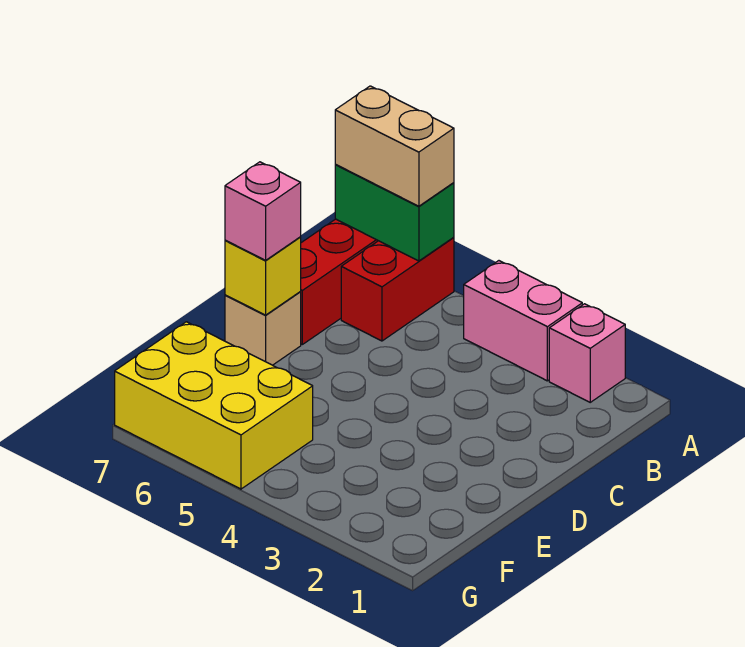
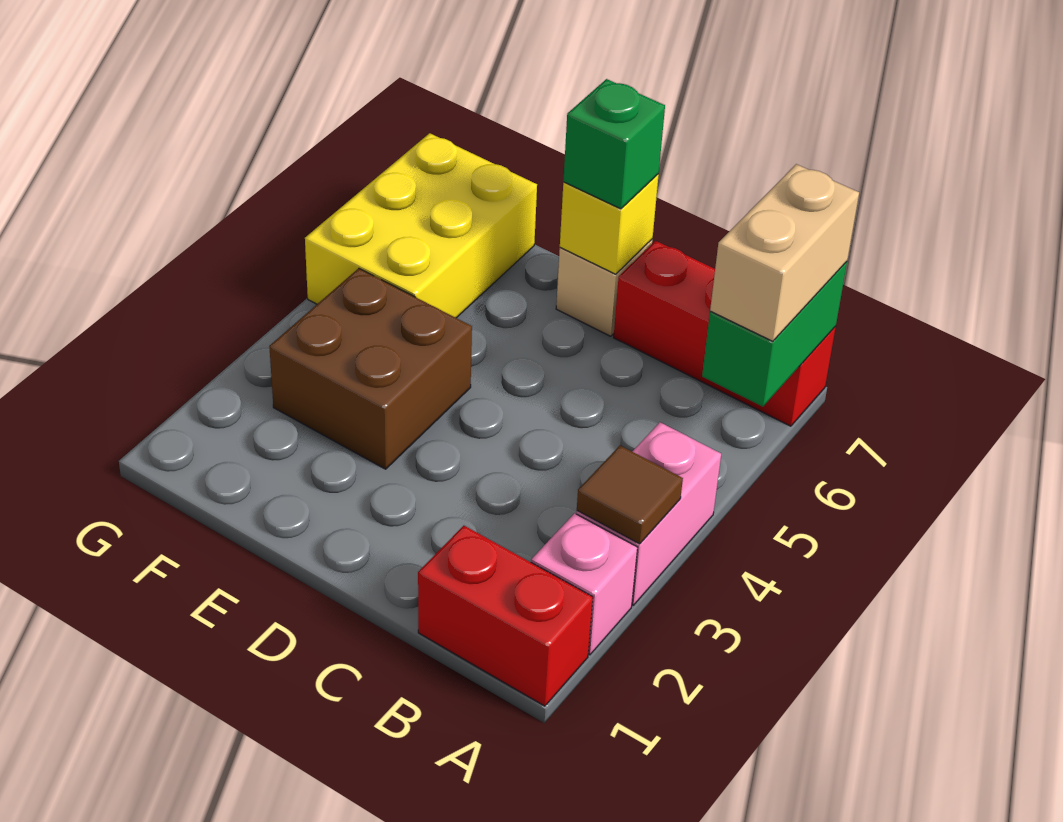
none -> brown 1x1 tile [577,446,683,544]
red 1x2 brick [341,237,454,341] -> red 1x2 brick moved to [418,526,593,706]
pink 1x1 brick [225,162,301,260] -> green 1x1 brick [563,79,665,209]
none -> brown 2x2 brick [269,268,472,469]

